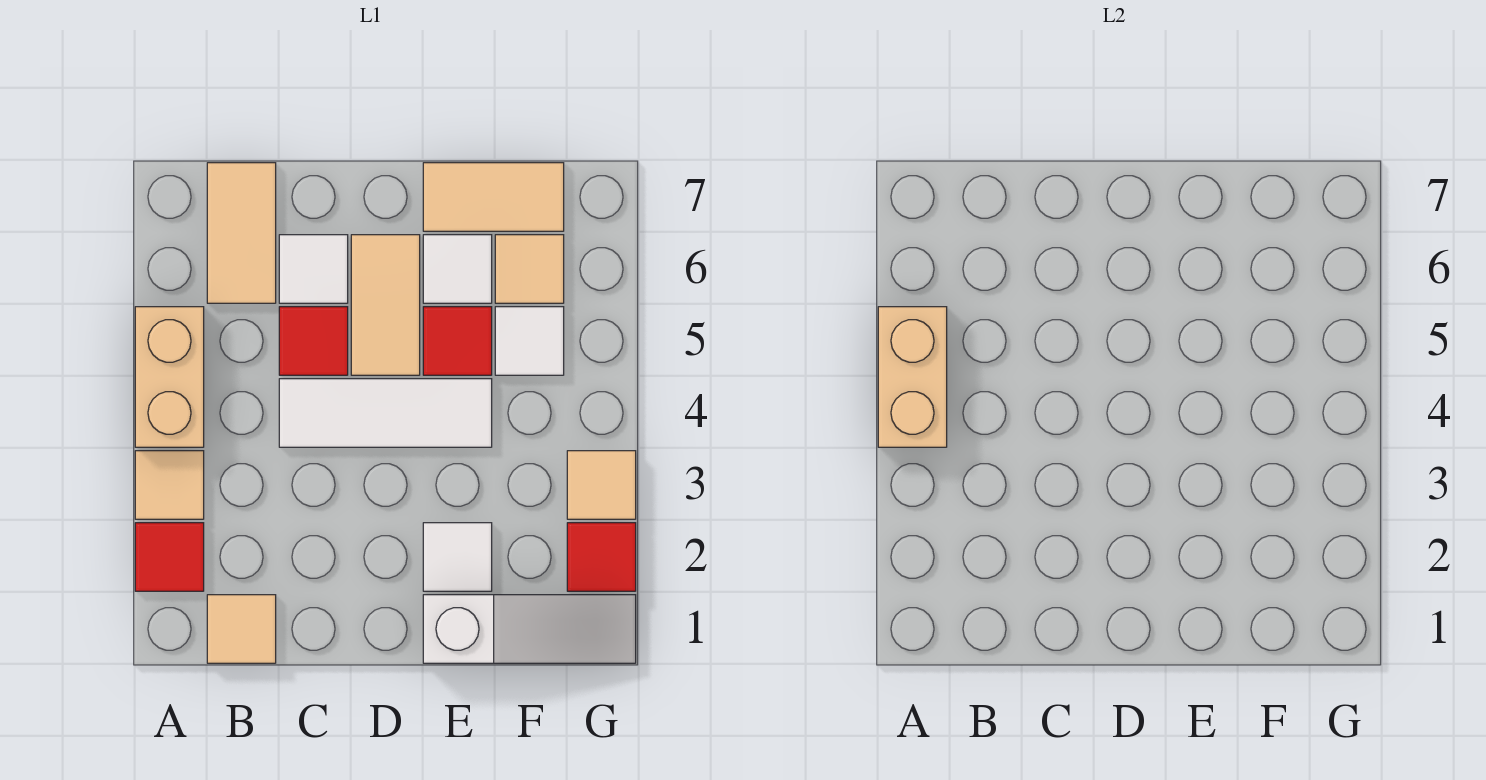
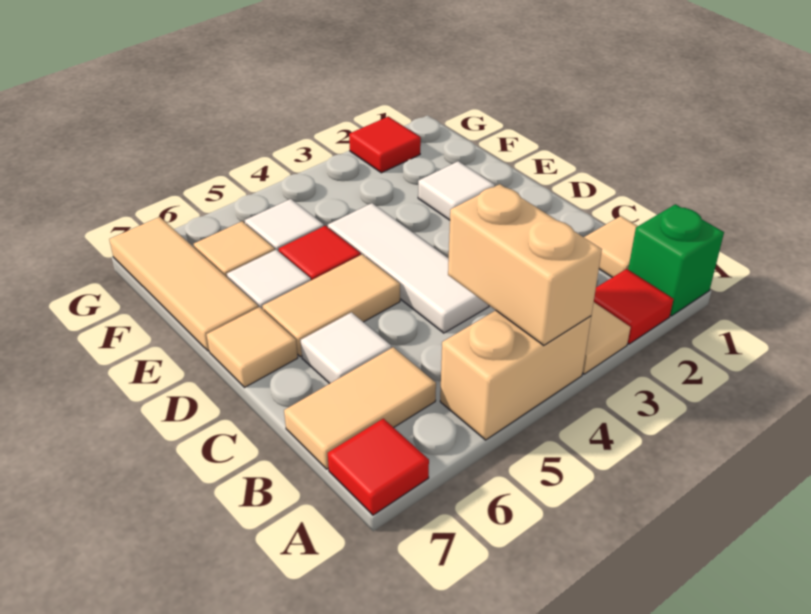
none -> green 1x1 brick [628,204,724,316]
tan 1x2 brick [878,307,947,447] -> tan 1x2 brick turned to [448,184,602,345]
red 1x1 tile [279,307,348,375] -> red 1x1 tile moved to [328,419,429,515]
white 1x3 slope [423,595,636,663] -> none
tan 1x2 tile [423,163,564,231] -> tan 1x3 tile [109,217,258,351]
tan 1x1 tile [567,451,636,519] -> tan 1x1 tile moved to [206,307,298,387]

